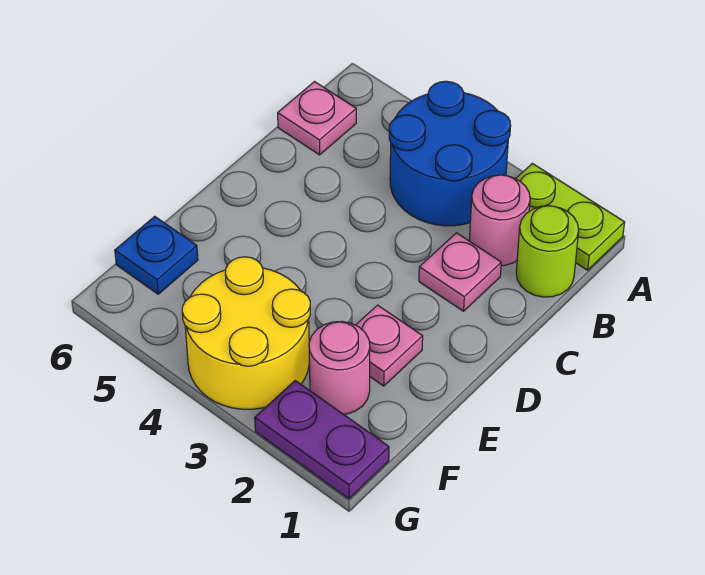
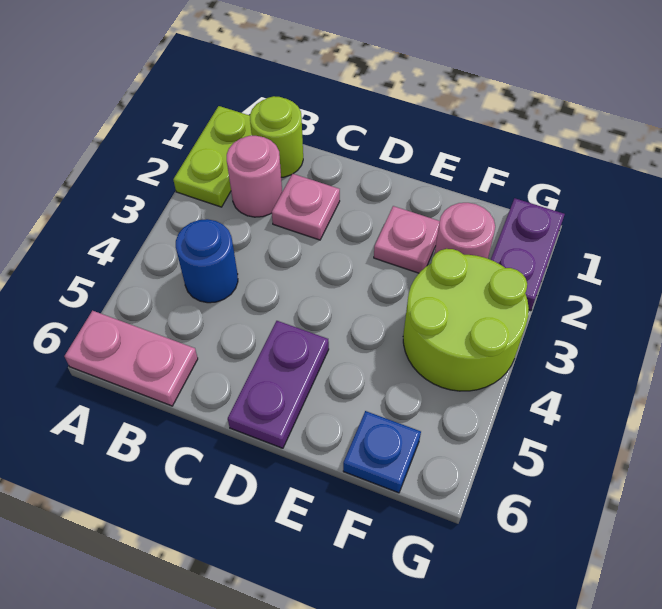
blue 2x2 round brick [389,81,511,226] -> blue 1x1 round brick [176,219,238,303]
pink 1x1 plate [278,82,356,155] -> pink 1x2 plate [65,311,198,406]
none -> purple 1x2 plate [228,321,329,448]
yellow 2x2 round brick [182,257,310,409] -> lime 2x2 round brick [403,249,529,391]

